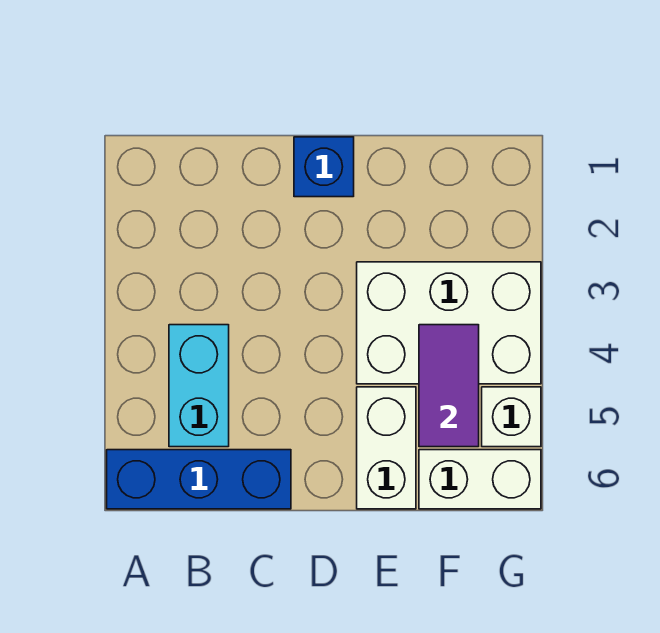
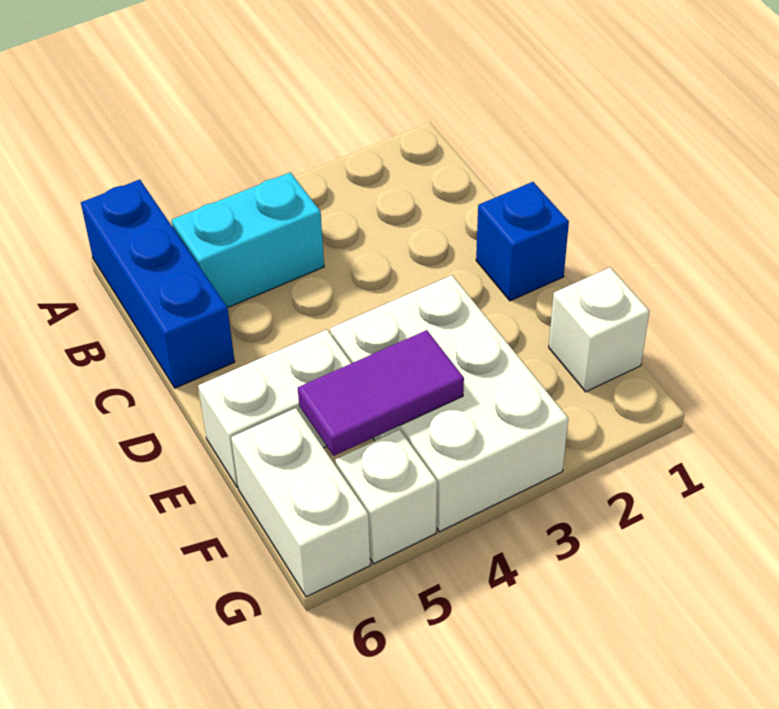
none -> white 1x1 brick [549,267,649,392]

